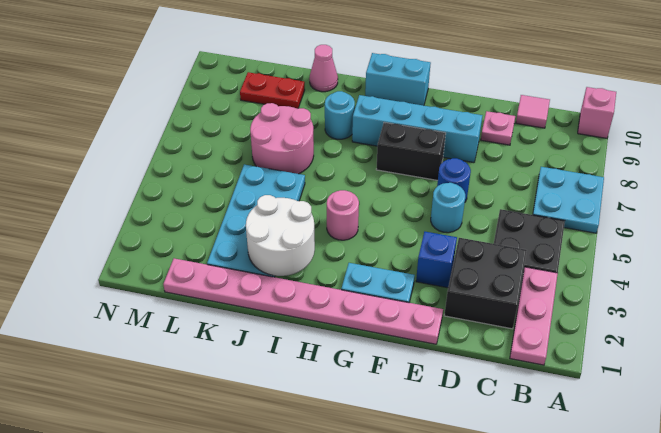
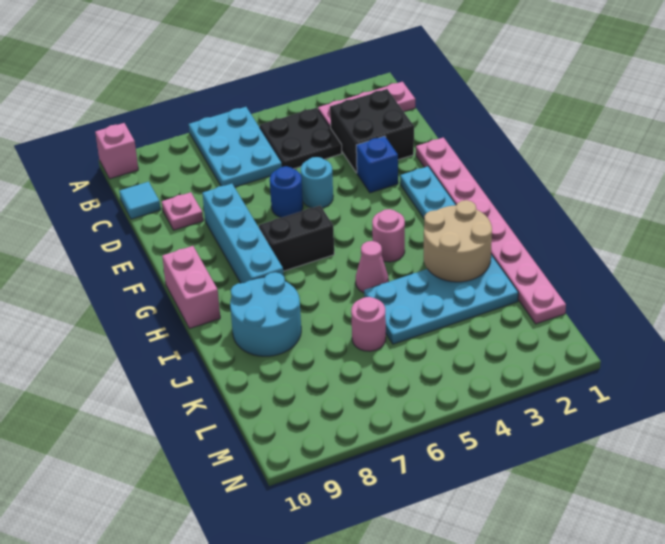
cyan 2x2 plate [533,167,604,233] -> cyan 2x3 plate [189,107,282,187]
pink 1x1 tile [516,95,550,128] -> cyan 1x1 tile [119,182,161,219]
black 1x2 brick [376,122,446,180] -> black 1x2 brick turned to [259,206,334,271]
cyan 1x2 brick [365,53,431,105] -> pink 1x2 brick [162,246,220,329]
white 2x2 round brick [246,195,315,276] -> tan 2x2 round brick [424,200,492,282]
cyan 1x1 round brick [325,91,355,139] -> cyan 2x2 round brick [230,272,301,356]
pink 2x2 round brick [250,103,314,174] -> pink 1x1 round brick [351,297,386,351]
pink 1x1 cone [309,45,338,92] -> pink 1x1 cone moved to [356,241,388,293]
red 1x2 plate [240,72,305,109] -> none

